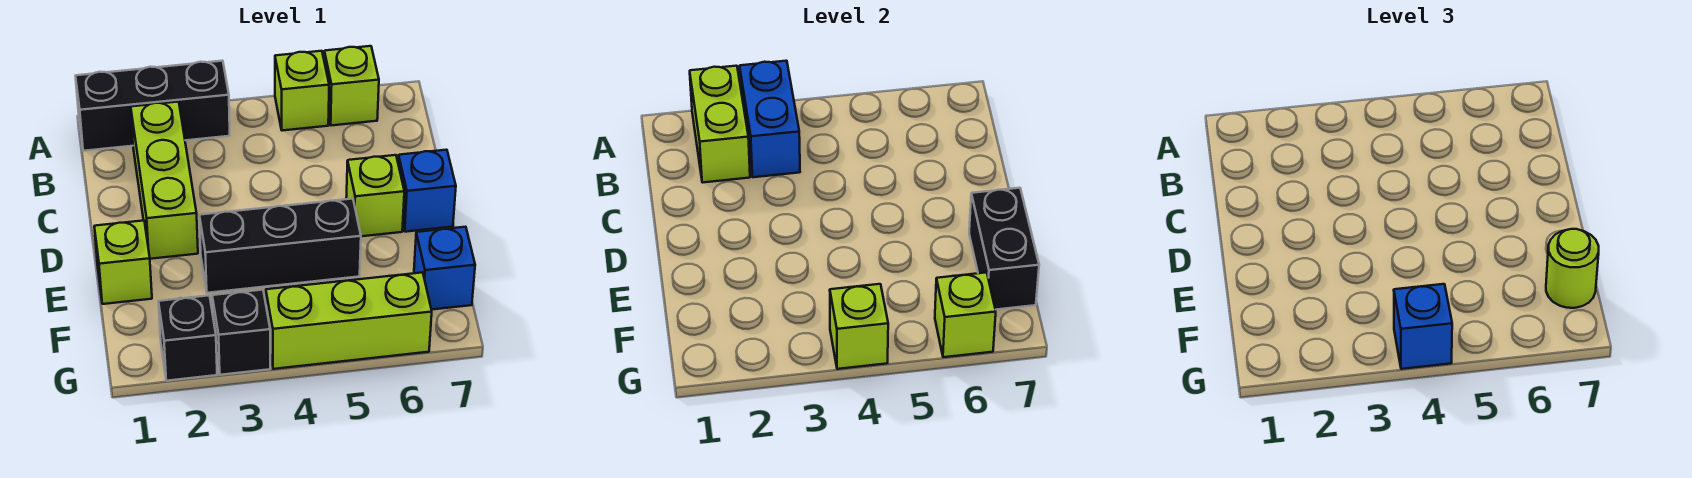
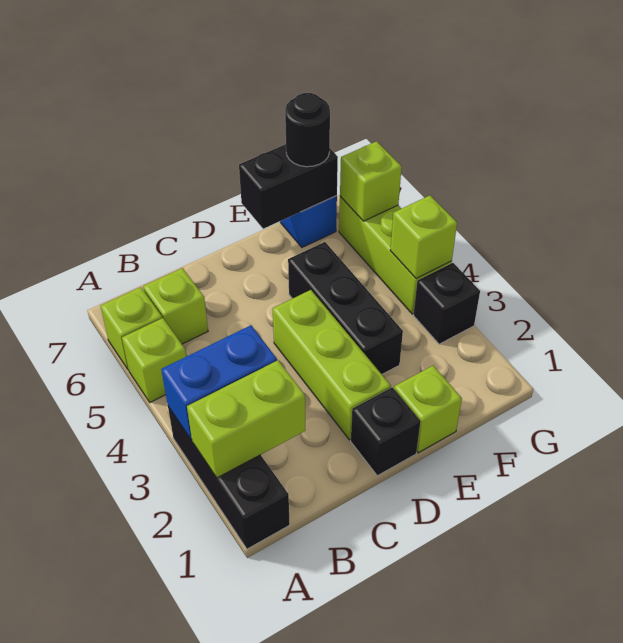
lime 1x3 brick [131,102,198,259] -> lime 1x3 brick turned to [273,290,391,440]
lime 1x1 brick [346,155,404,236] -> lime 1x1 brick moved to [143,268,208,344]
blue 1x1 brick [398,150,456,232] -> none
lime 1x1 round brick [1546,229,1599,308] -> black 1x1 round brick [285,93,330,167]
black 1x1 brick [158,295,217,381] -> black 1x1 brick moved to [351,387,421,476]
blue 1x1 brick [1394,284,1452,369] -> none

